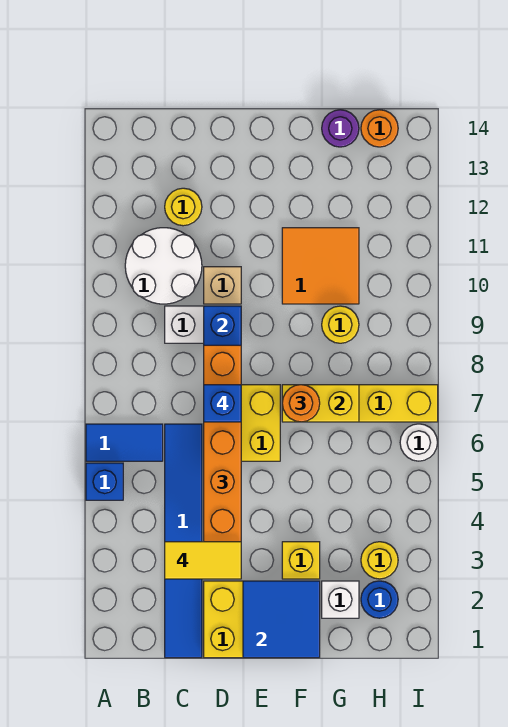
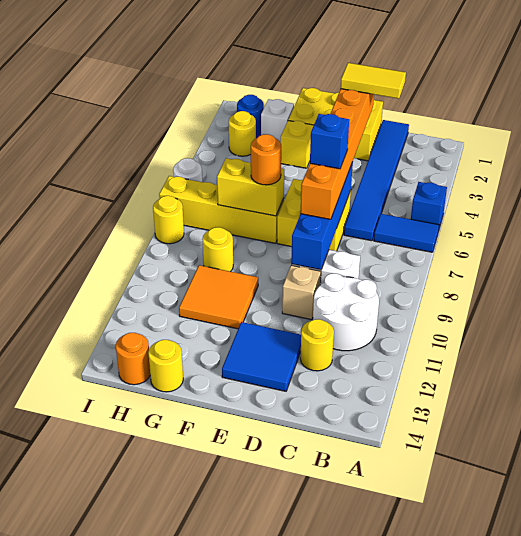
blue 2x2 tile [243,581,320,658] -> blue 2x2 tile moved to [222,322,301,391]
purple 1x1 round brick [322,110,359,147] -> yellow 1x1 round brick [148,340,183,392]
none -> yellow 1x1 round brick [153,196,184,244]

